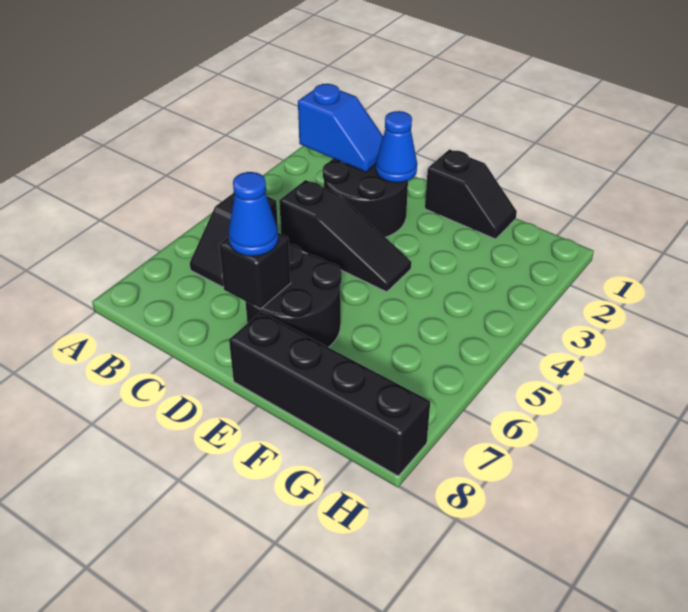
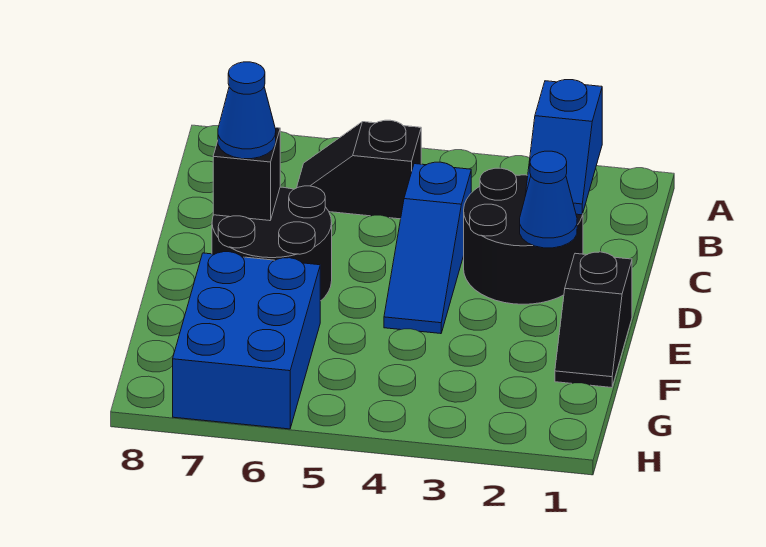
black 1x3 slope [279,180,411,292] -> blue 1x3 slope [384,162,471,334]
black 1x4 brick [229,312,430,476] -> none
none -> blue 2x3 brick [173,252,320,429]

